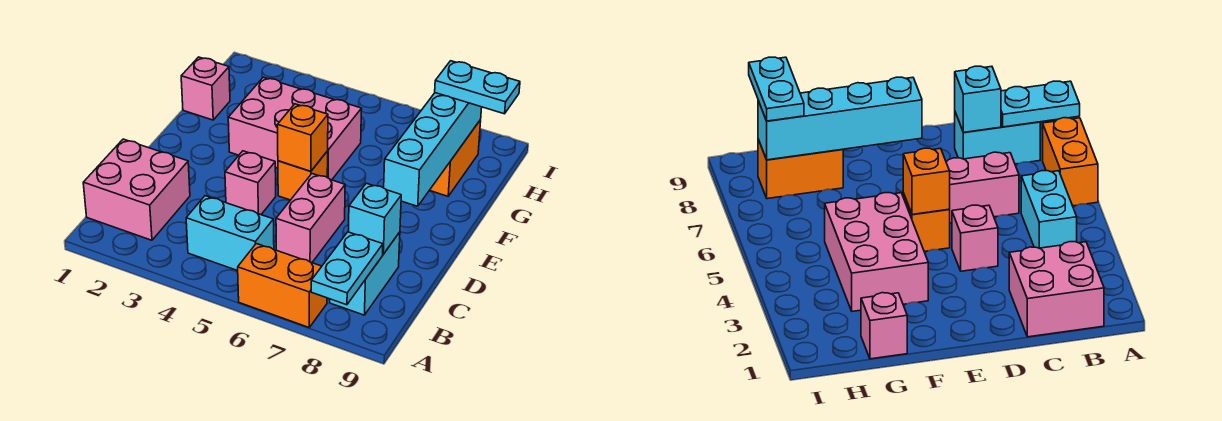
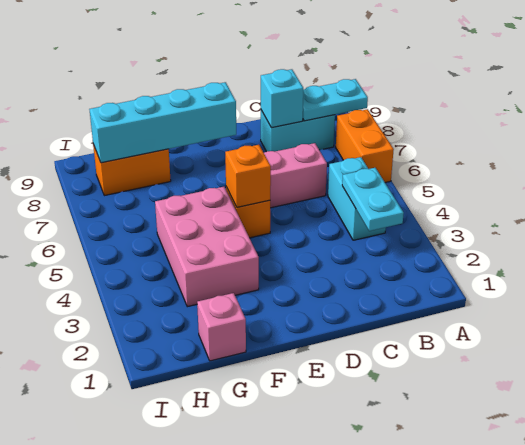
pink 2x2 brick [83,139,190,240] -> none
pink 1x1 brick [225,151,276,214] -> none
cyan 1x2 plate [435,61,520,114] -> cyan 1x2 plate moved to [342,168,404,231]

